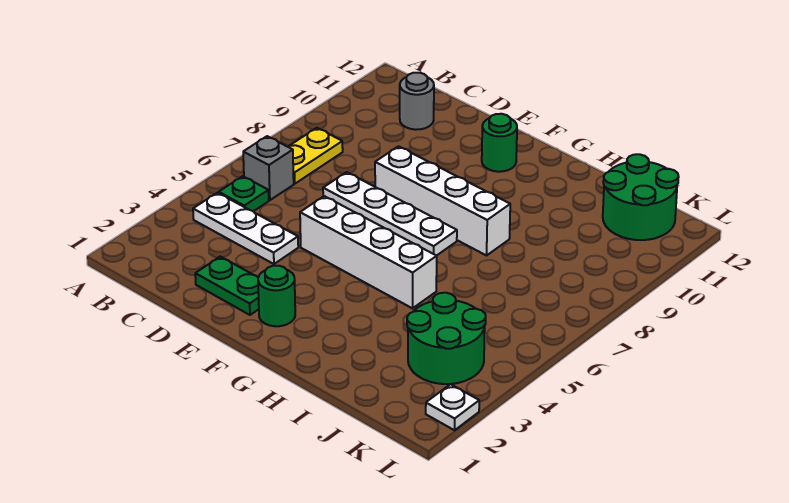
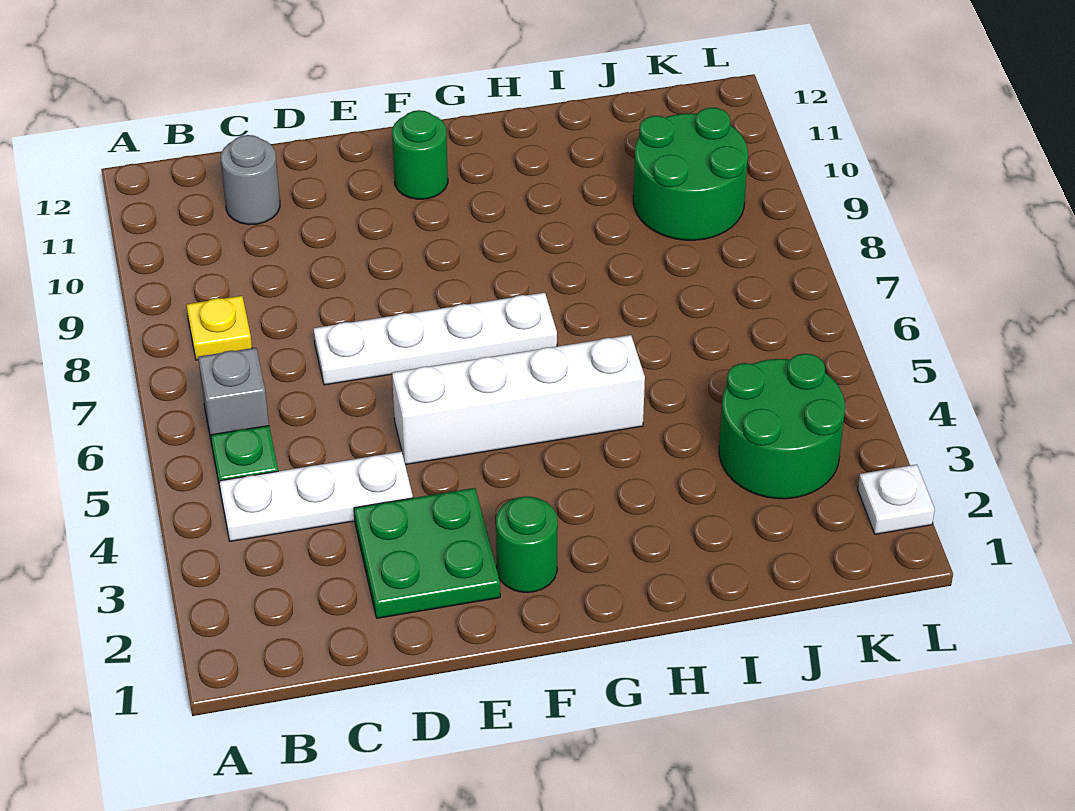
yellow 1x2 plate [288,128,343,184] -> yellow 1x1 plate [186,296,252,360]
green 1x2 plate [195,257,259,315] -> green 2x2 plate [354,488,500,618]
white 1x4 brick [375,146,510,255] -> none
green 2x2 round brick [603,154,679,240] -> green 2x2 round brick moved to [633,108,748,240]

